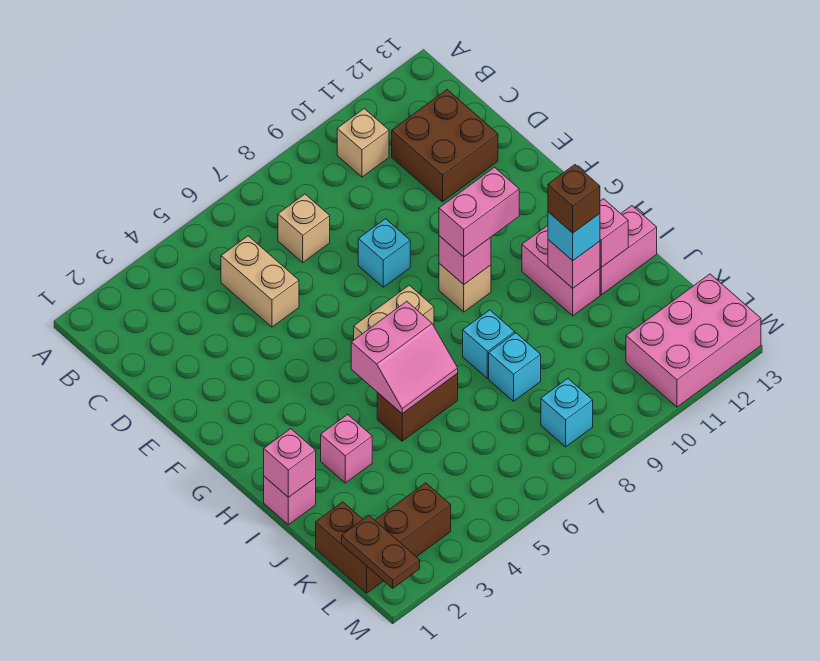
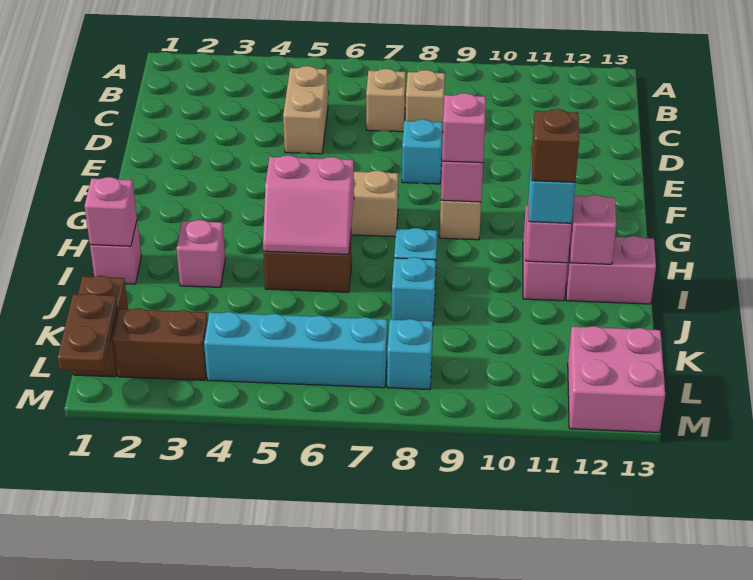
tan 1x1 brick [337,109,389,177] -> tan 1x1 brick moved to [406,70,445,133]
brown 2x2 brick [392,90,498,202] -> none
pink 1x2 brick [439,167,519,257] -> pink 1x1 brick [442,93,486,163]
none -> cyan 1x4 brick [204,312,388,388]
pink 2x3 brick [626,274,761,407] -> pink 2x2 brick [568,326,665,432]

